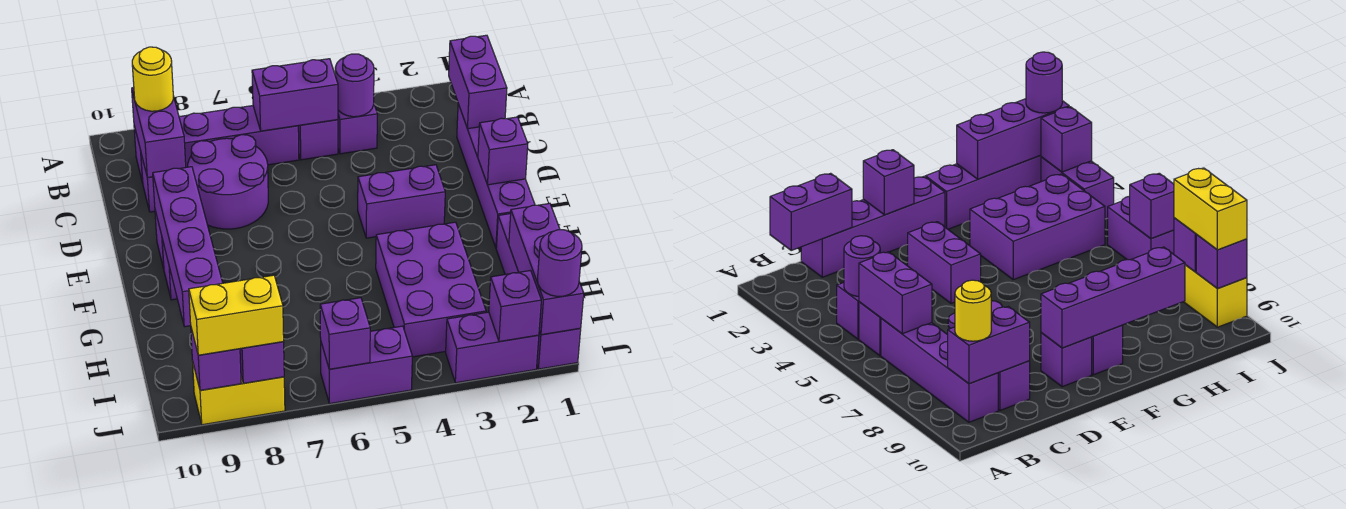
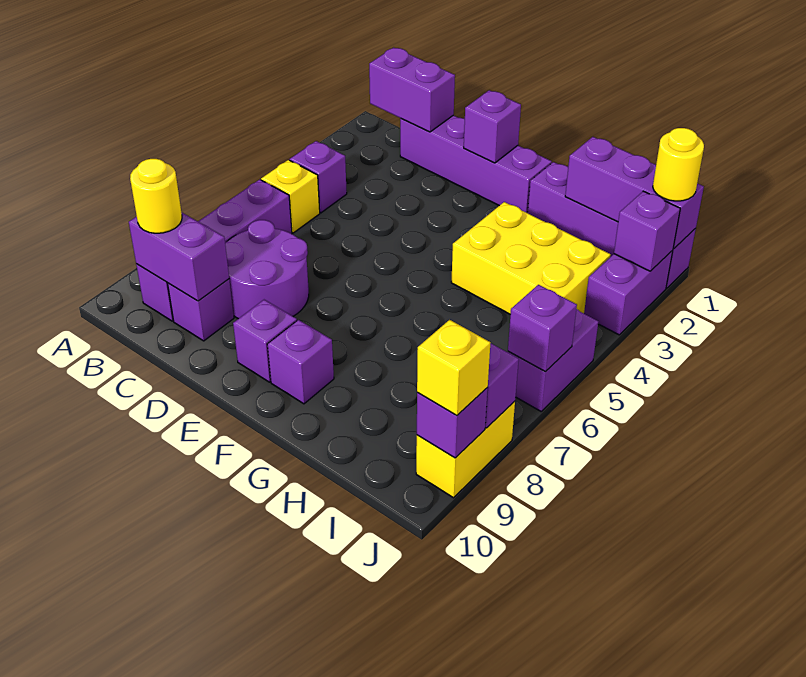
purple 1x1 round brick [335,54,374,117] -> none
purple 1x1 brick [298,120,338,160] -> yellow 1x1 brick [261,160,320,233]
purple 1x2 brick [252,59,338,131] -> none
purple 1x2 brick [358,165,445,238] -> none
purple 1x4 brick [153,167,223,327] -> none
purple 2x3 brick [376,222,486,357] -> yellow 2x3 brick [451,202,611,314]
purple 1x1 round brick [538,230,582,296] -> yellow 1x1 round brick [653,128,704,201]
yellow 1x2 brick [189,275,284,355] -> yellow 1x1 brick [417,320,490,415]

